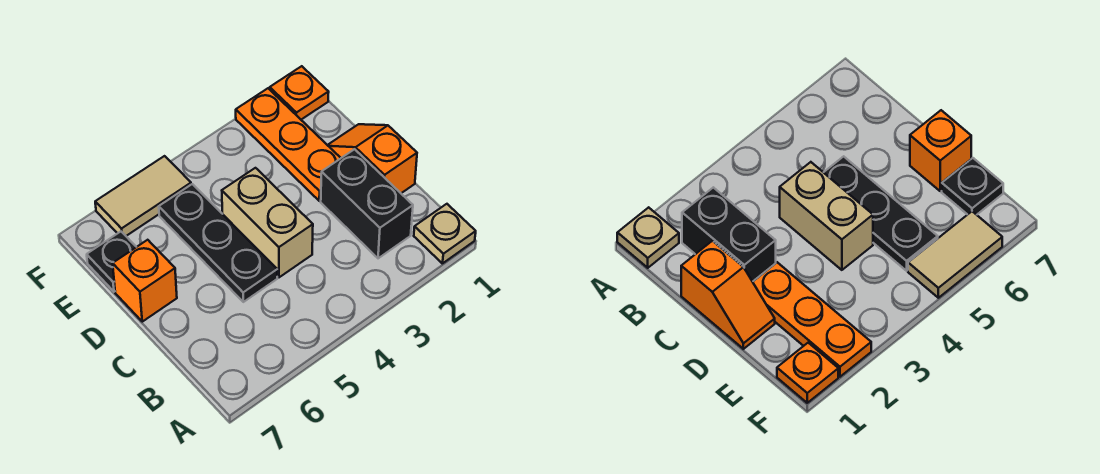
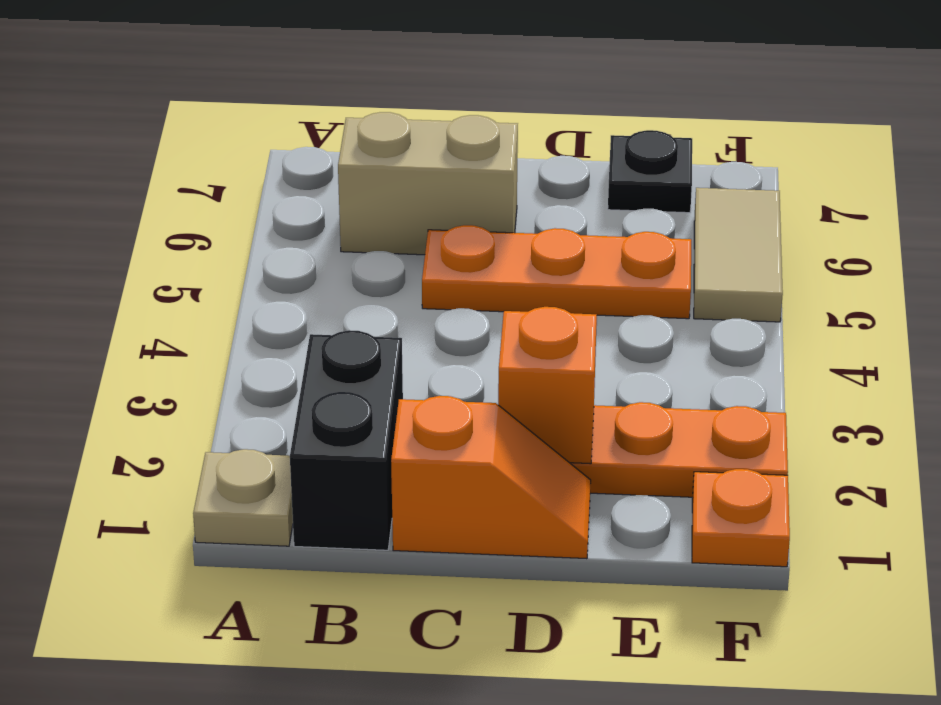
black 1x2 brick [321,149,413,258] -> black 1x2 brick turned to [290,330,403,550]
tan 1x2 brick [222,168,313,277] -> tan 1x2 brick moved to [338,112,518,255]
black 1x3 plate [159,184,277,302] -> orange 1x3 plate [422,225,691,319]
orange 1x1 brick [113,240,177,322] -> orange 1x1 brick moved to [498,307,597,464]

